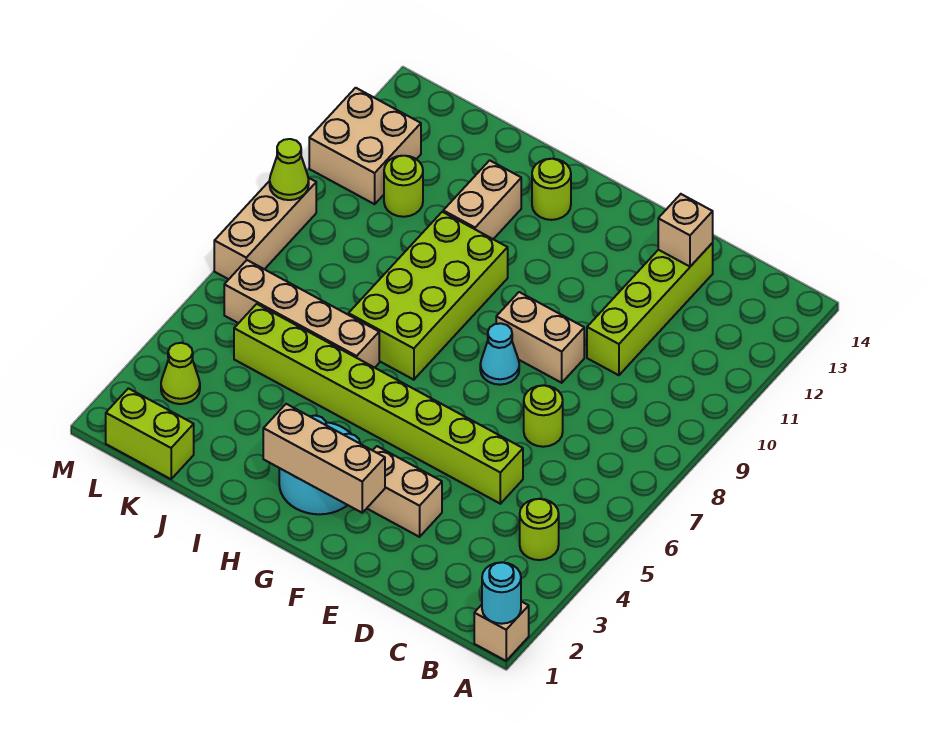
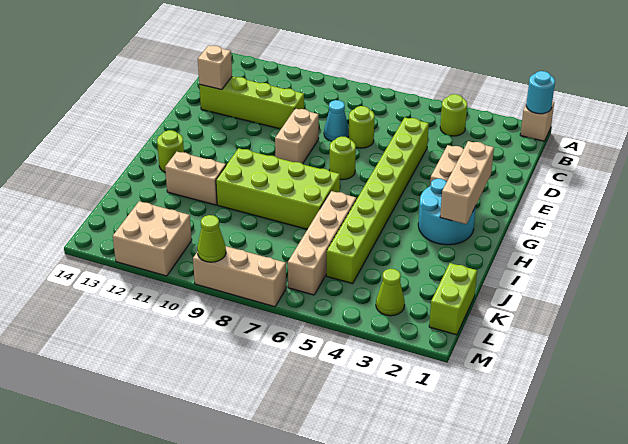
cyan 1x1 cone [480,323,519,385] -> cyan 1x1 cone moved to [324,100,349,142]
lime 1x1 round brick [384,156,423,217] -> lime 1x1 round brick moved to [329,137,356,180]

